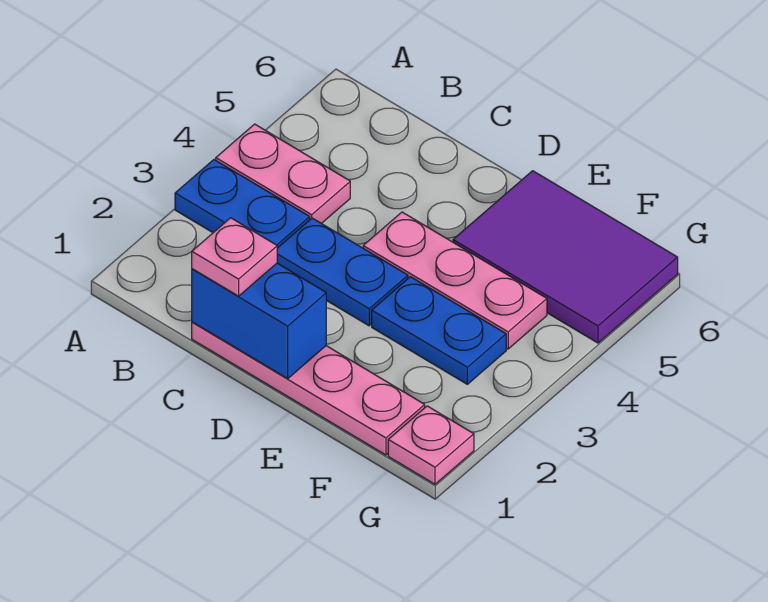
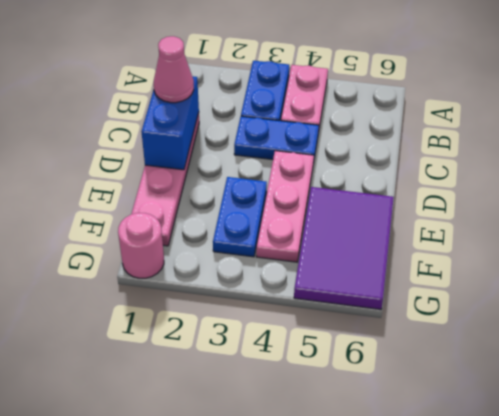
pink 1x1 plate [192,218,277,296] -> pink 1x1 cone [154,36,194,103]
blue 1x2 plate [277,218,408,326] -> blue 1x2 plate turned to [234,116,319,164]
pink 1x1 plate [388,406,474,484] -> pink 1x1 round brick [118,213,164,278]

